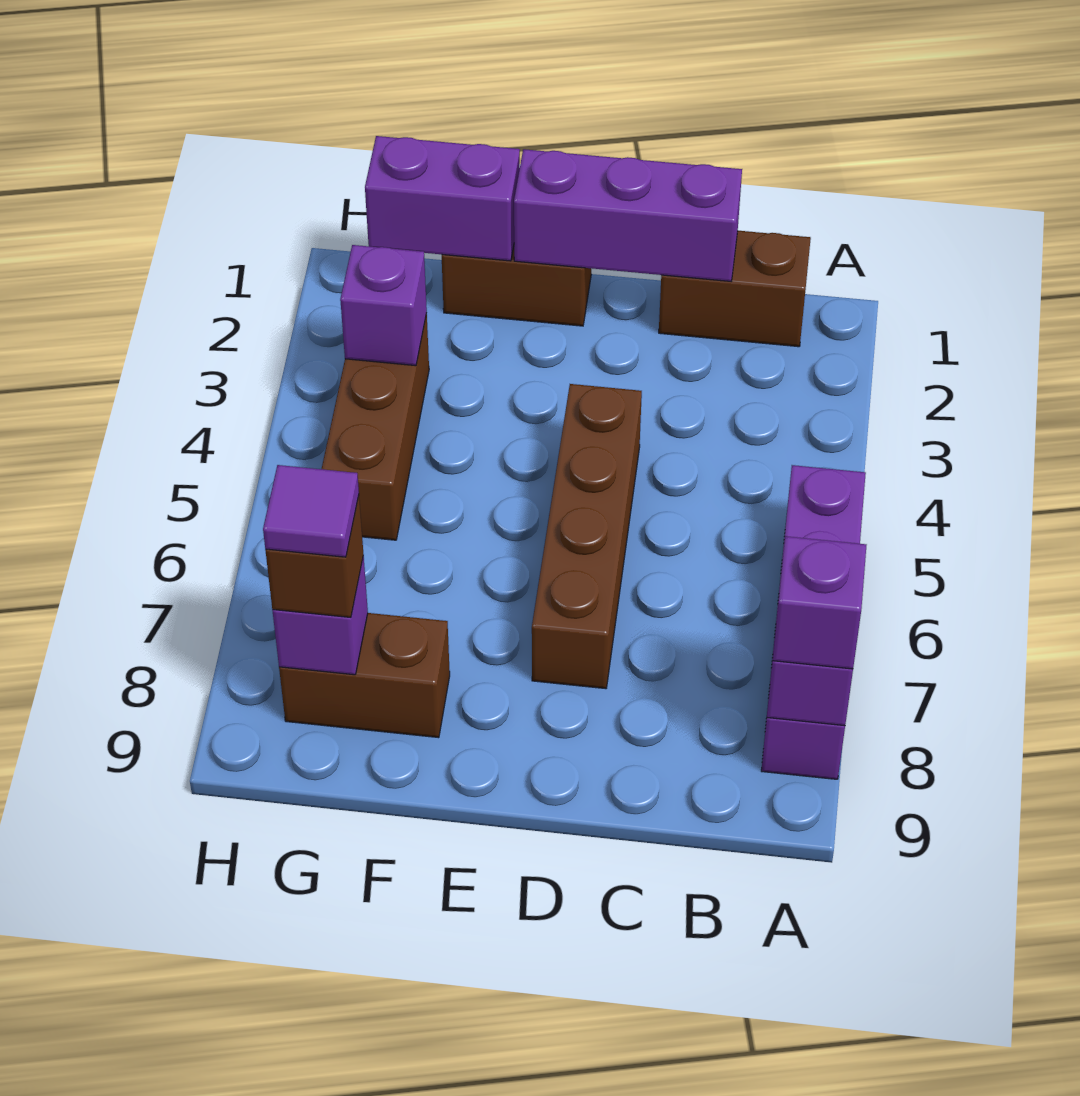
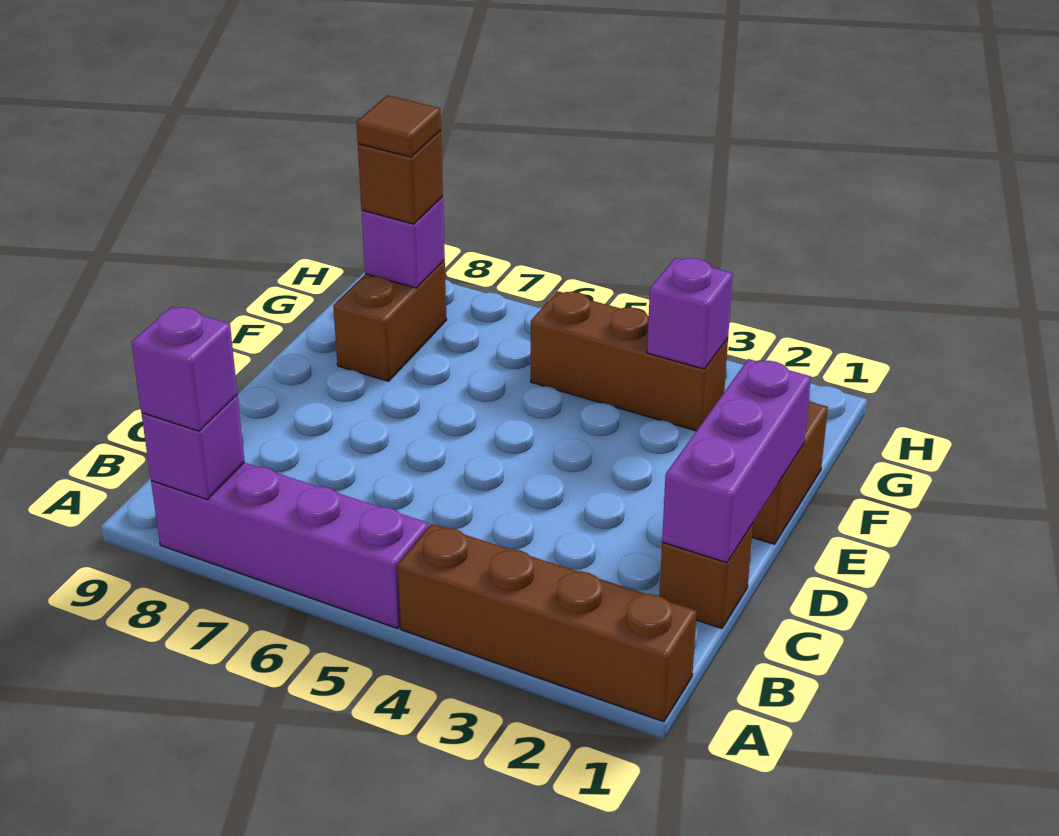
brown 1x2 brick [659,231,811,347] -> brown 1x1 brick [659,524,753,628]
brown 1x4 brick [532,384,642,689] -> brown 1x4 brick moved to [398,524,697,722]
purple 1x2 brick [365,136,520,261] -> none
purple 1x1 tile [263,465,359,557] -> brown 1x1 tile [356,95,441,157]

